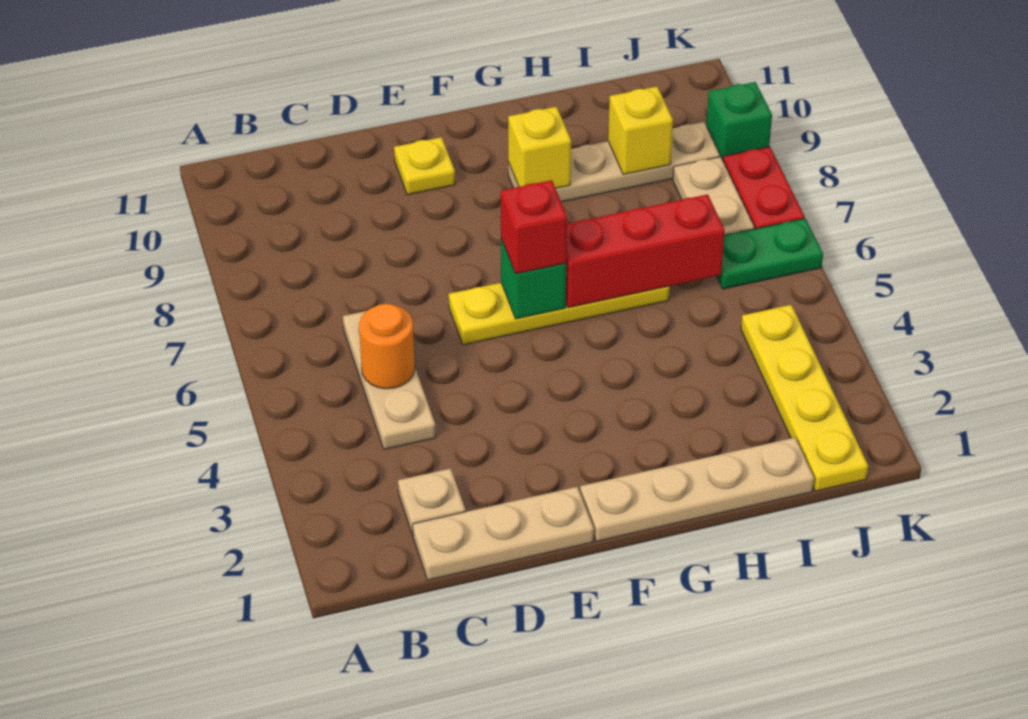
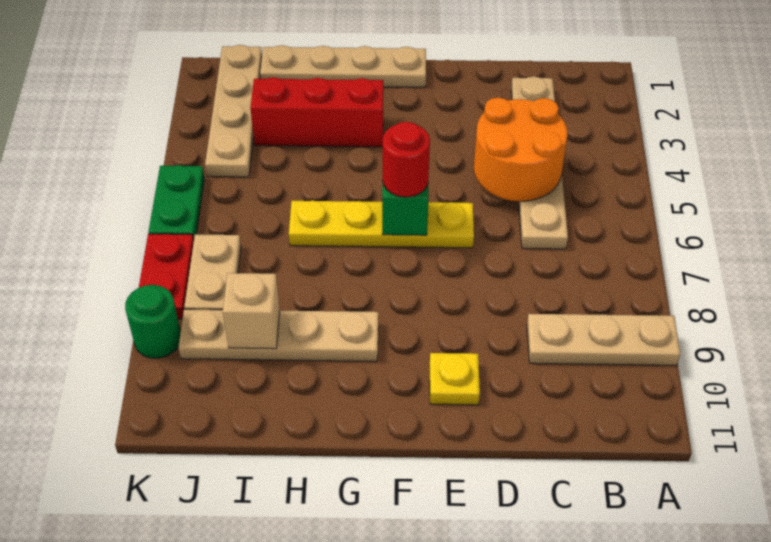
tan 1x3 plate [413,487,594,580] -> tan 1x3 plate moved to [527,314,680,365]
orange 1x1 round brick [359,304,415,389] -> orange 2x2 round brick [474,98,567,201]
red 1x1 brick [501,180,567,274] -> red 1x1 round brick [383,122,430,197]
red 1x3 brick [566,194,725,308] -> red 1x3 brick moved to [250,77,383,147]
yellow 1x1 brick [508,107,571,188] -> none
yellow 1x1 brick [608,87,673,174] -> tan 1x1 brick [223,273,280,349]
yellow 1x4 plate [741,305,868,491] -> tan 1x4 plate [205,45,262,177]
green 1x2 plate [717,218,823,289] -> green 1x2 plate turned to [148,165,204,239]
green 1x1 brick [706,82,772,160] -> green 1x1 round brick [125,285,181,358]

